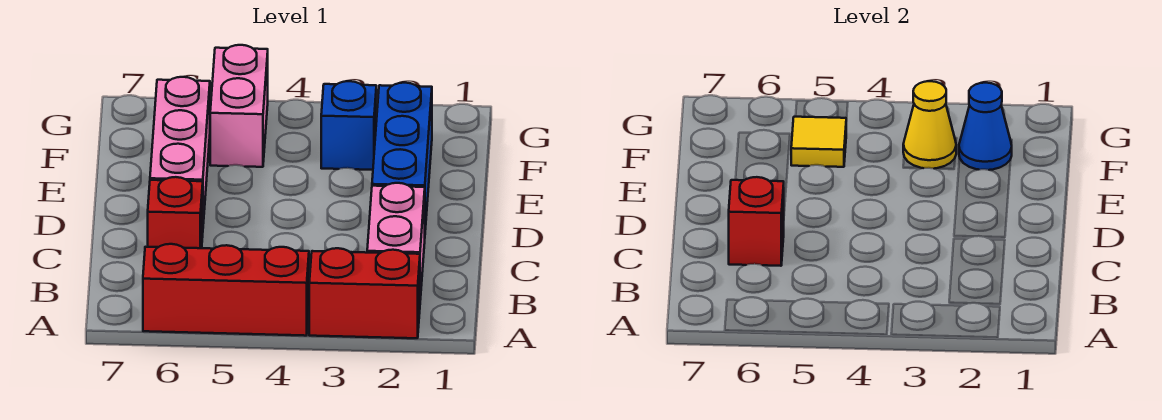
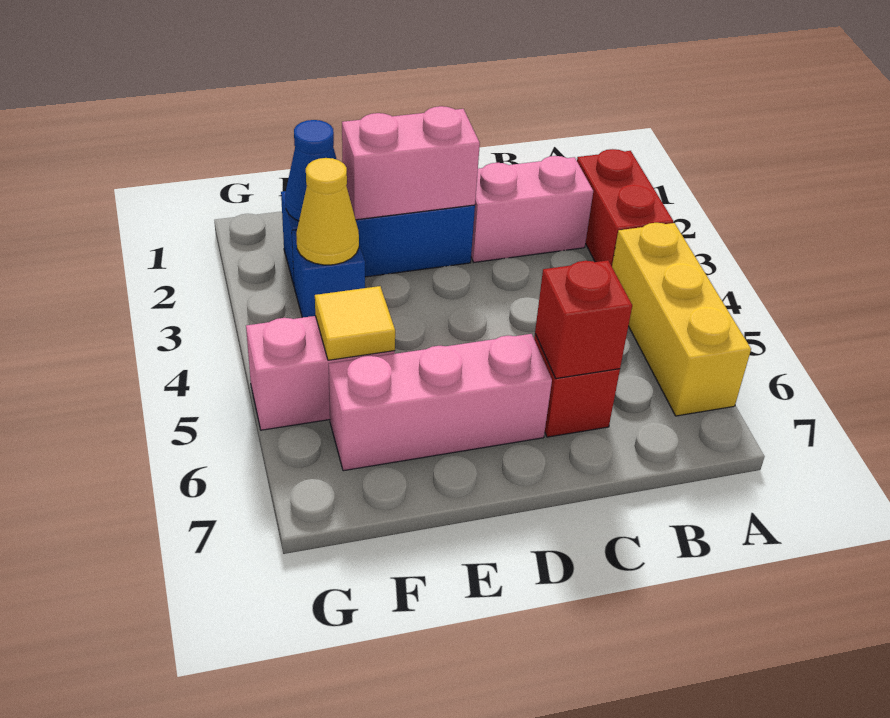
red 1x3 brick [143,244,309,336] -> yellow 1x3 brick [612,223,751,416]
none -> pink 1x2 brick [342,106,480,220]

